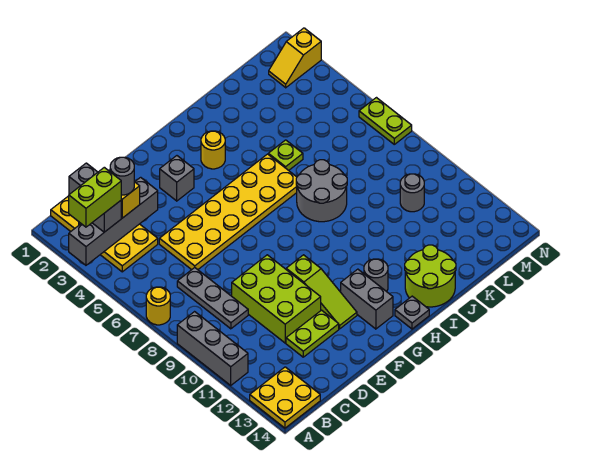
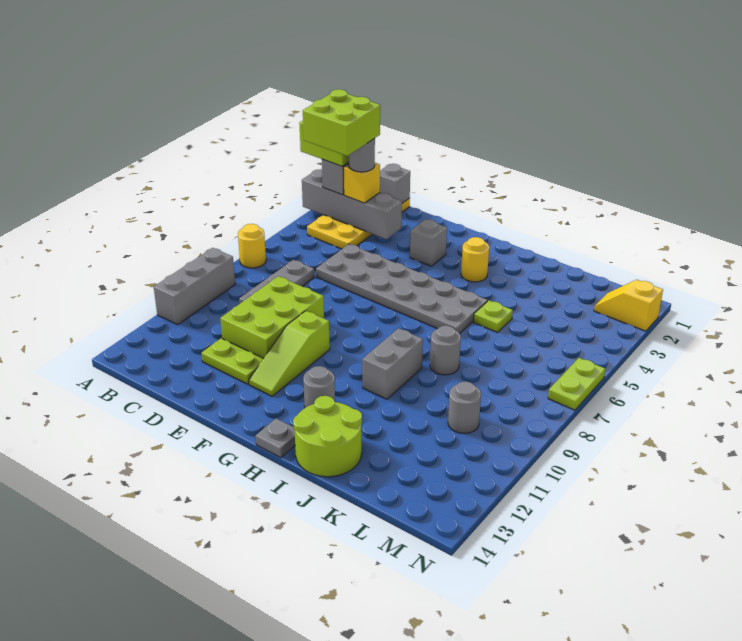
yellow 2x2 plate [250,367,320,428] -> none
none -> lime 2x2 brick [303,89,380,156]
yellow 2x6 plate [159,154,297,270] -> grey 2x6 plate [316,244,488,333]
grey 1x2 brick [341,269,393,329] -> grey 1x2 brick moved to [362,328,423,399]
grey 2x2 round brick [296,160,347,222] -> grey 1x1 round brick [430,326,461,375]

